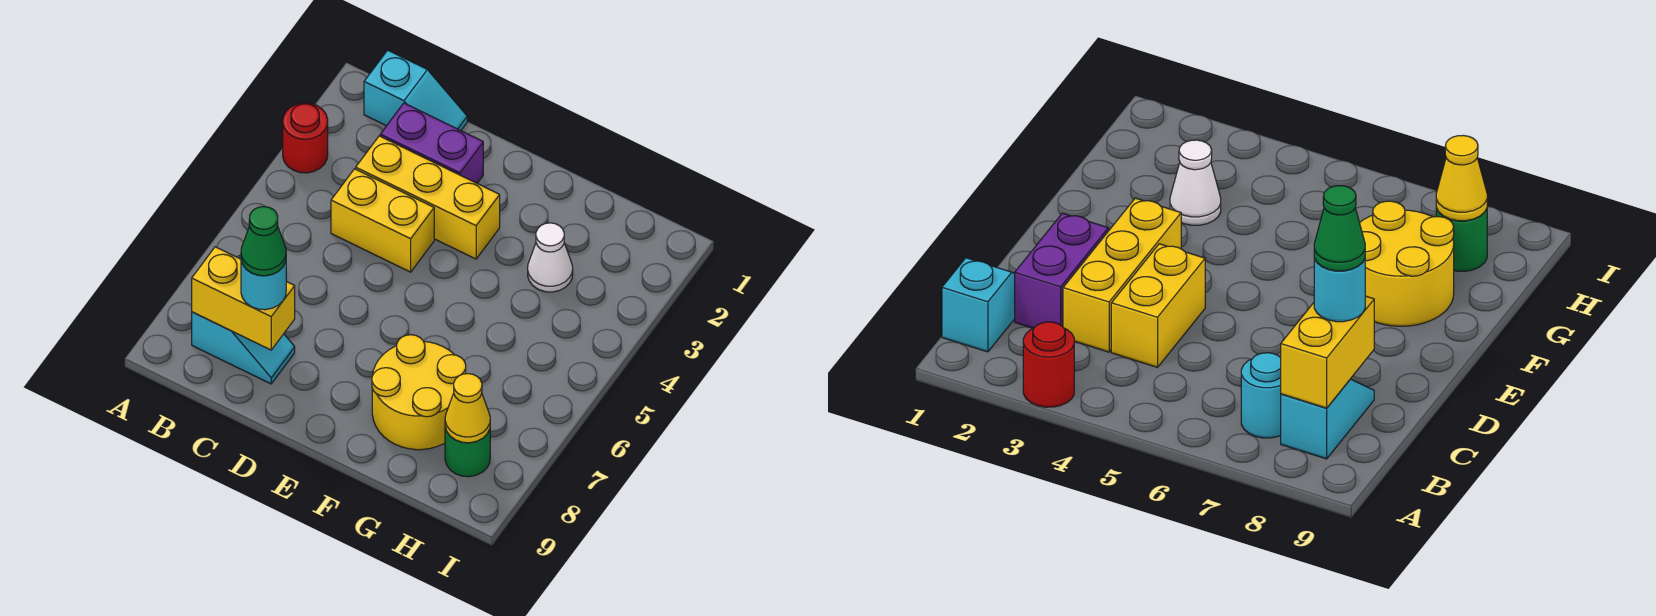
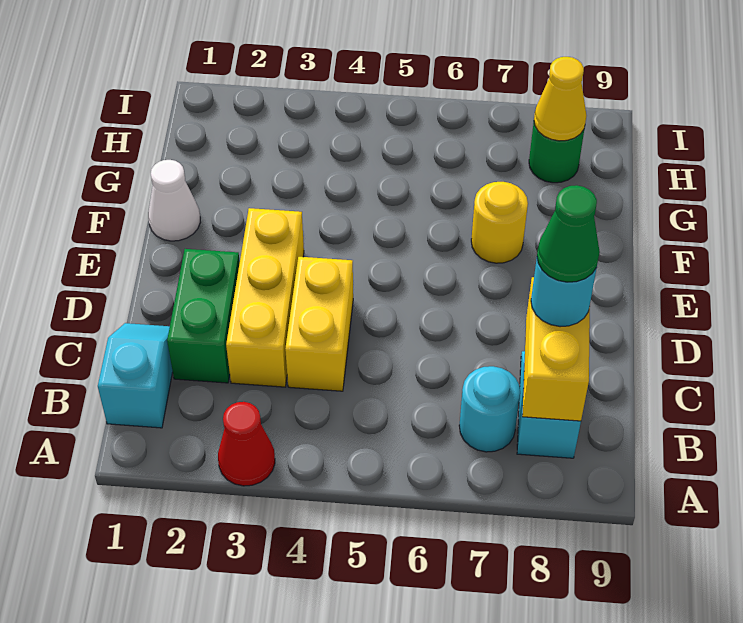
red 1x1 round brick [283,103,328,173] -> red 1x1 cone [218,402,275,486]
purple 1x2 brick [380,103,483,183] -> green 1x2 brick [167,249,240,383]
yellow 2x2 round brick [372,335,466,450] -> yellow 1x1 round brick [471,182,528,263]
white 1x1 cone [528,223,573,292] -> white 1x1 cone moved to [148,160,200,241]

